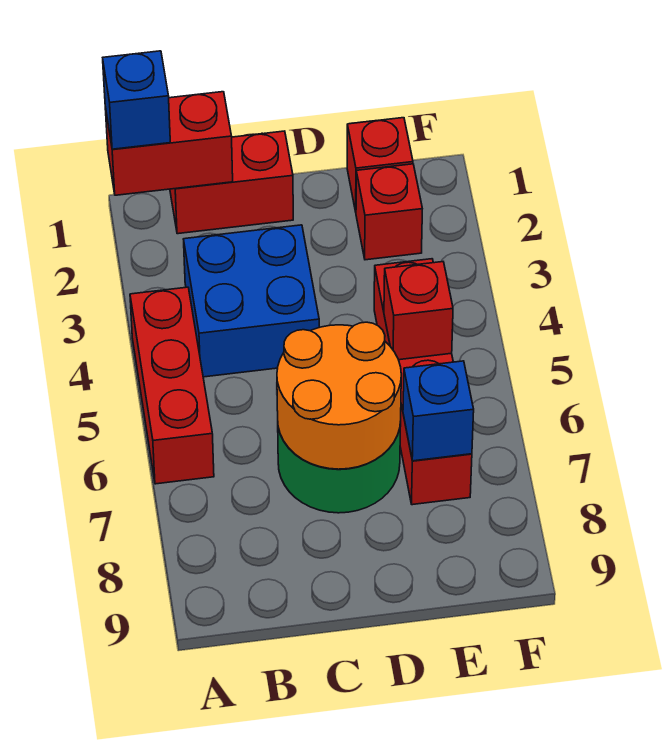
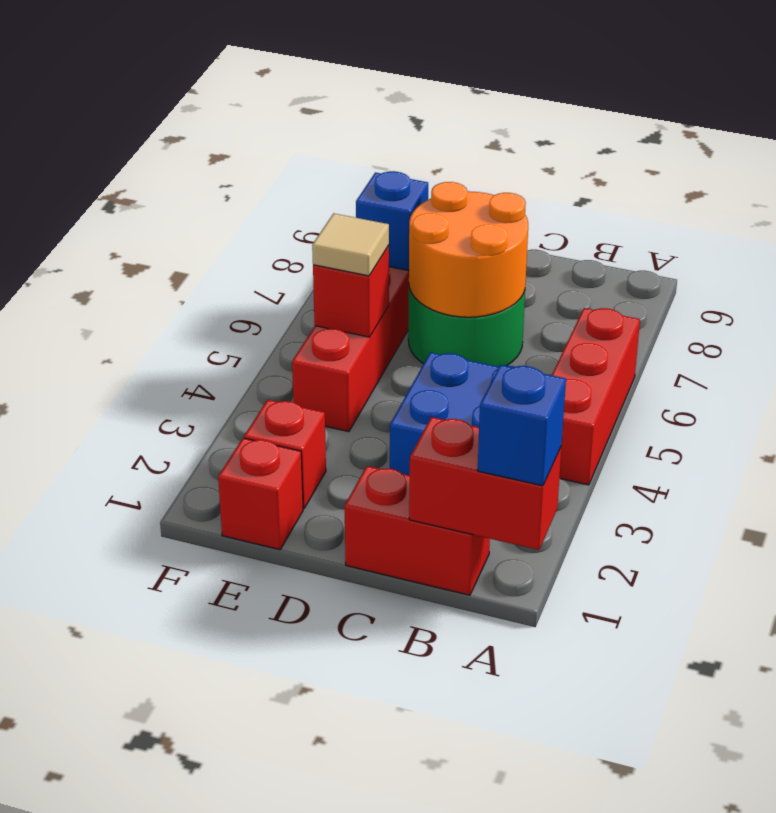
none -> tan 1x1 tile [312,213,389,276]

